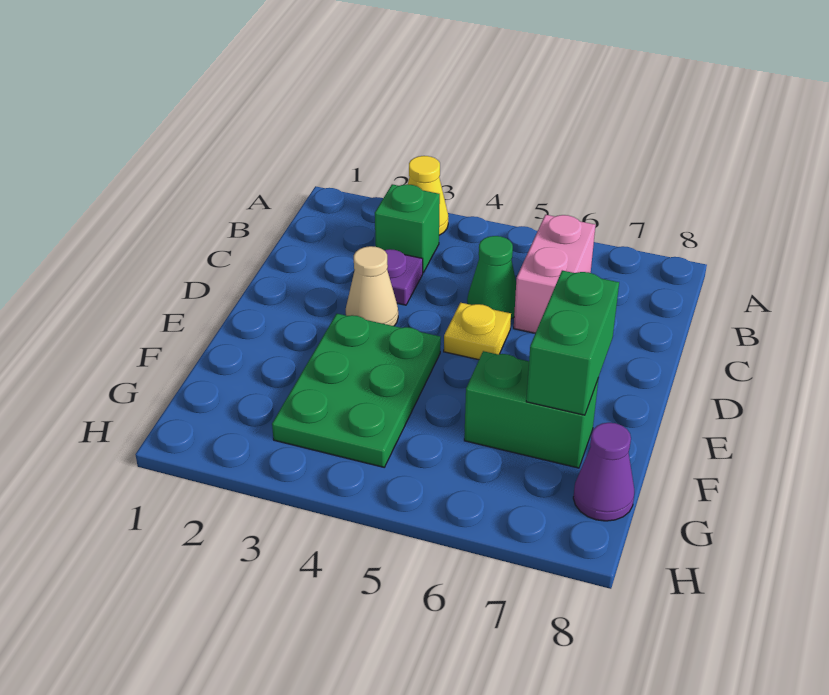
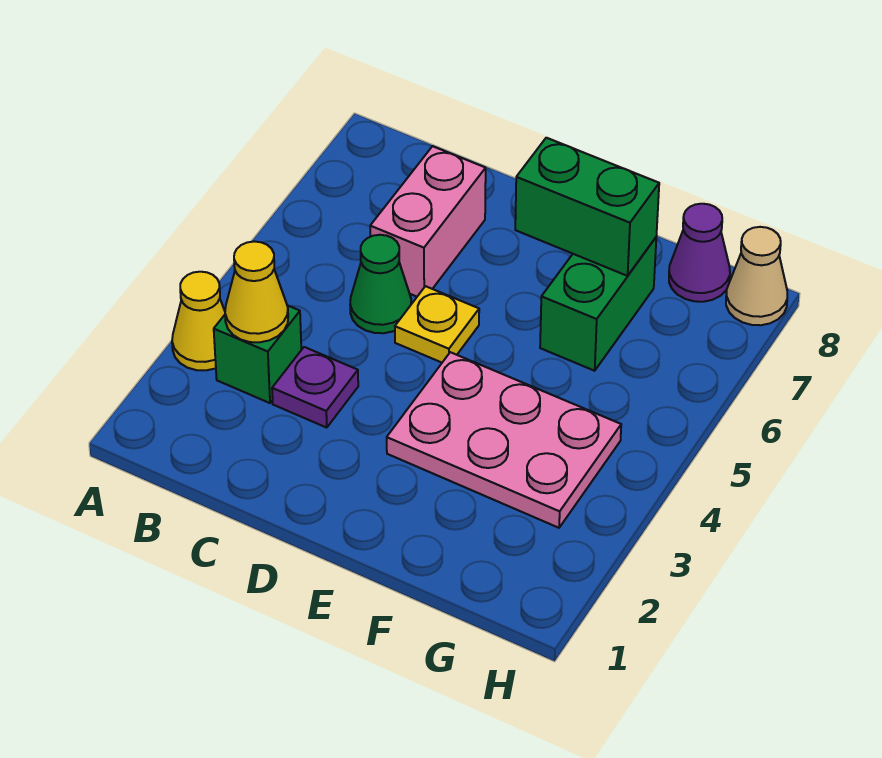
none -> yellow 1x1 cone [225,241,288,342]
pink 1x2 brick [514,215,595,333] -> pink 1x2 brick turned to [370,146,486,297]
tan 1x1 cone [346,246,398,326] -> tan 1x1 cone moved to [726,227,787,325]
green 2x3 plate [272,314,441,467] -> pink 2x3 plate [387,352,621,528]

